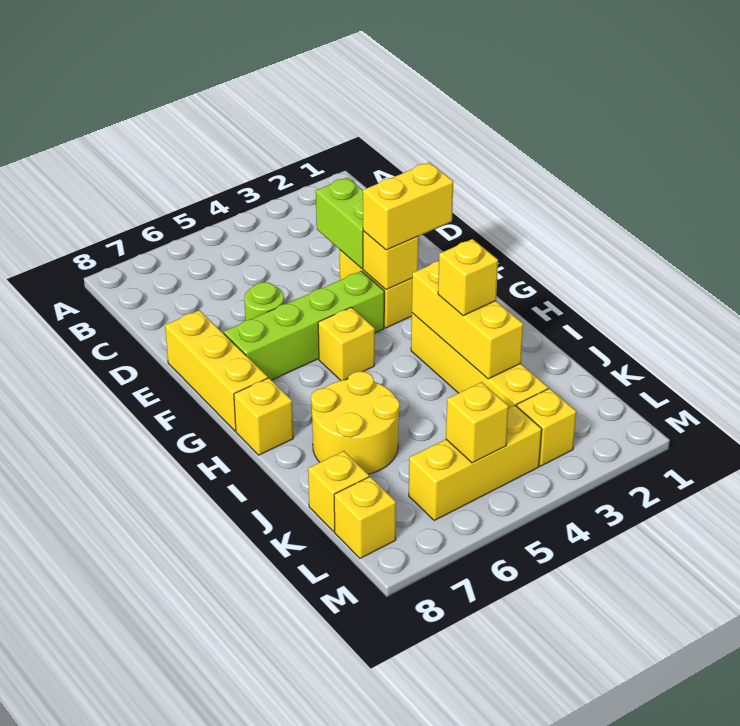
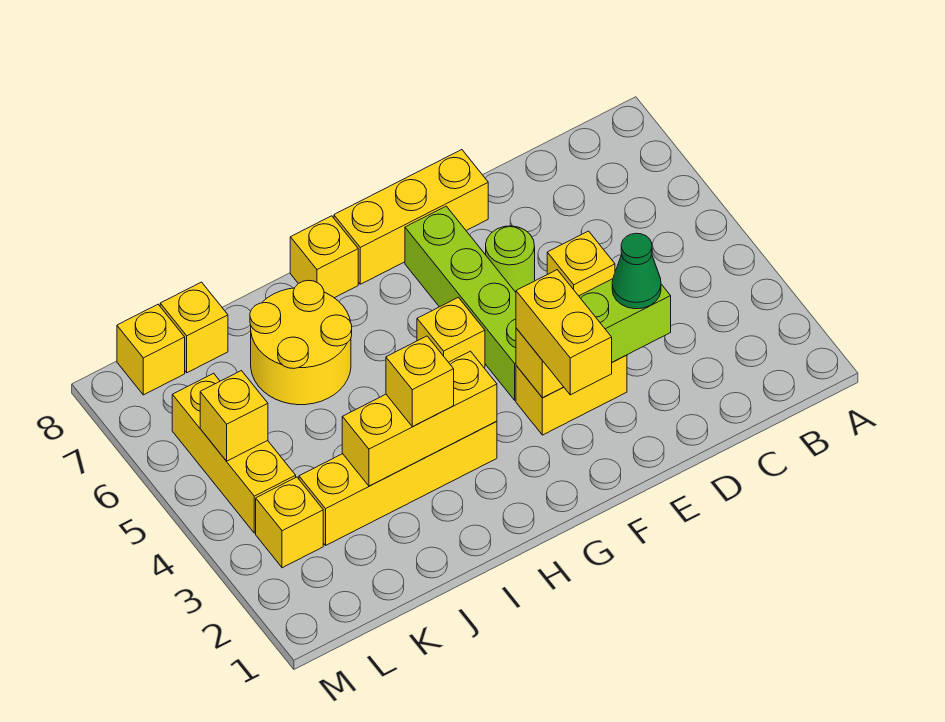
none -> green 1x1 cone [612,233,661,309]
none -> yellow 1x1 brick [547,231,615,296]

